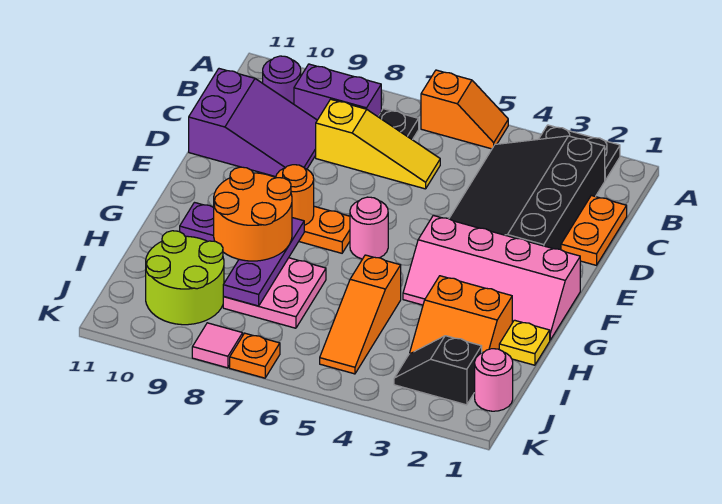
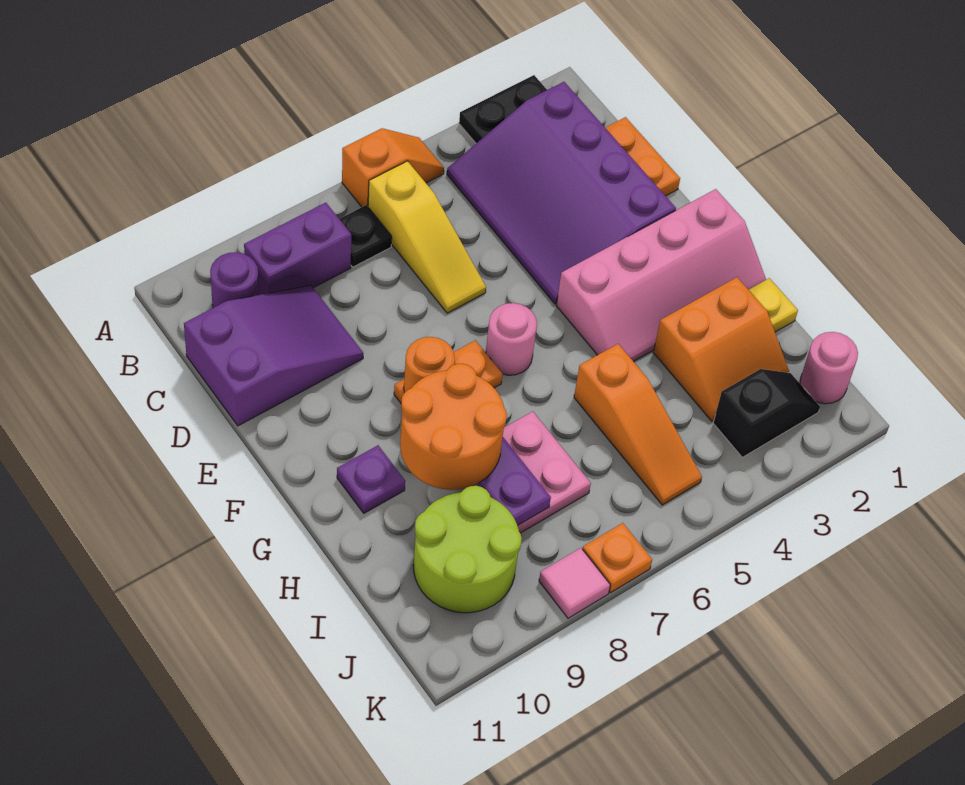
black 3x4 slope [449,136,605,250] -> purple 3x4 slope [447,82,676,304]
yellow 1x3 slope [316,99,440,189] -> yellow 1x3 slope turned to [368,161,486,313]
black 1x2 slope [394,336,482,405] -> black 1x2 slope turned to [713,369,820,457]

